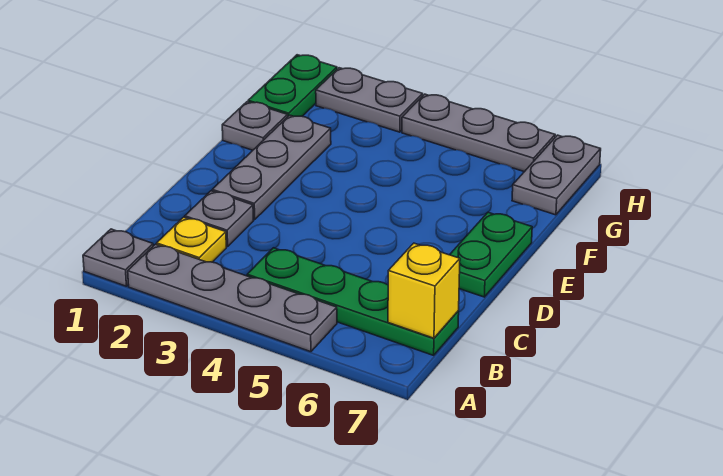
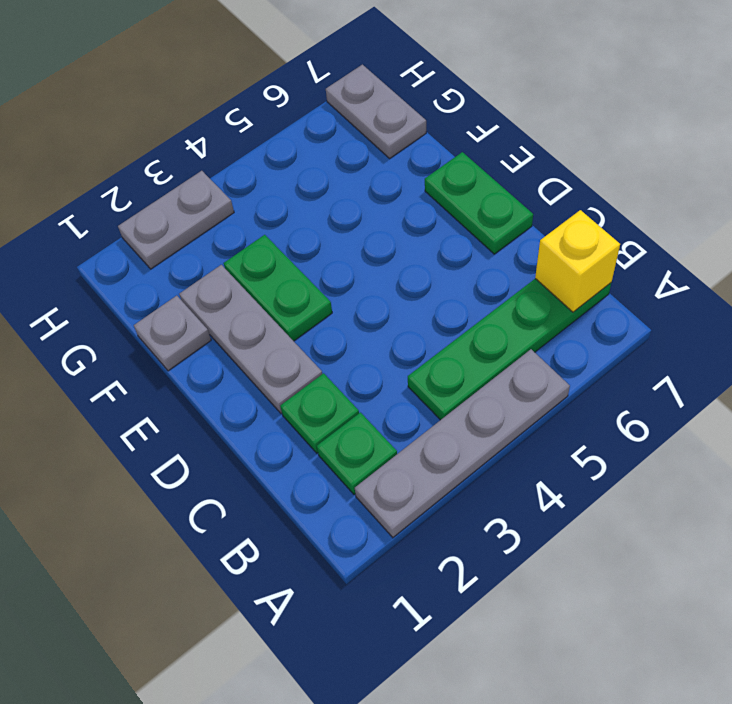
grey 1x1 plate [83,229,153,286] -> none
yellow 1x1 plate [157,217,226,262] -> green 1x1 plate [317,412,397,495]
grey 1x1 plate [185,191,253,247] -> green 1x1 plate [280,373,359,453]
green 1x2 plate [248,55,337,116] -> green 1x2 plate moved to [224,235,332,341]
grey 1x3 plate [402,94,555,172] -> none

